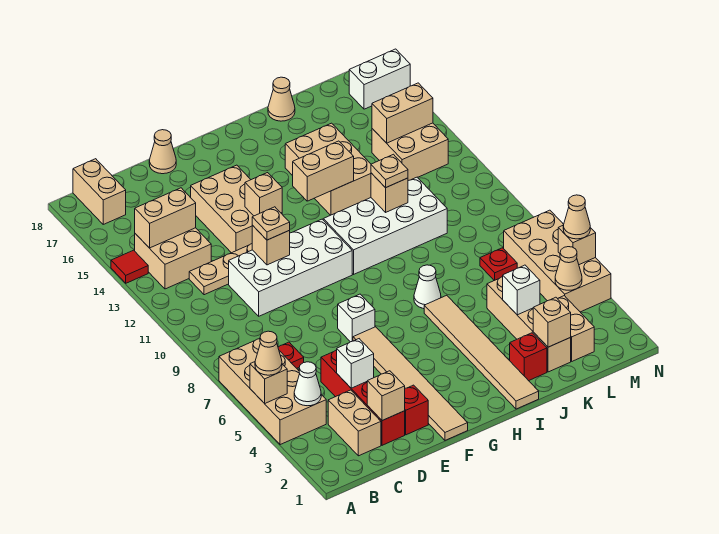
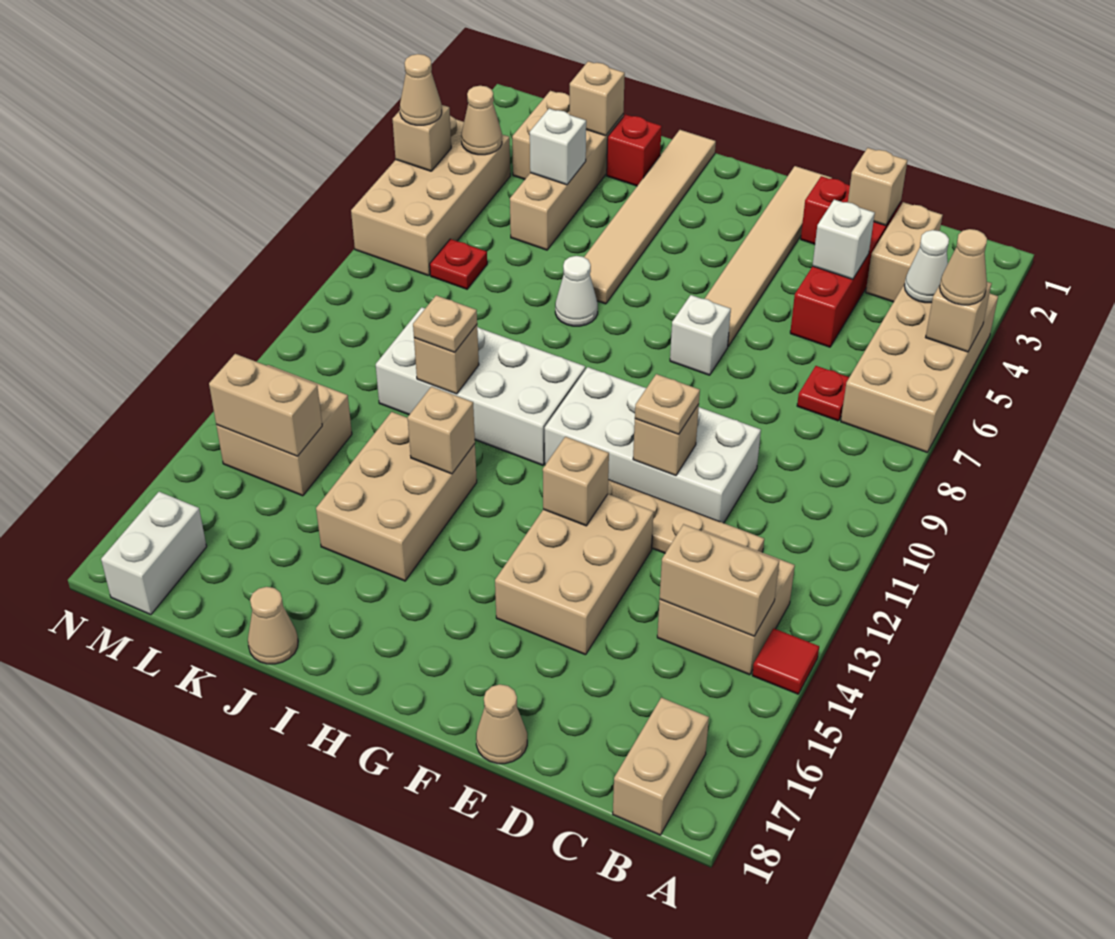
tan 1x2 brick [293,141,354,201] -> tan 1x1 brick [408,387,475,474]
white 1x2 brick [349,49,410,109] -> white 1x2 brick turned to [101,492,207,615]

